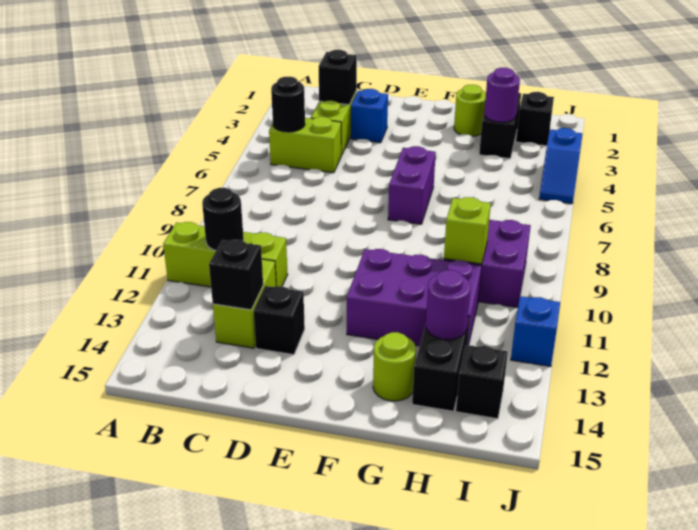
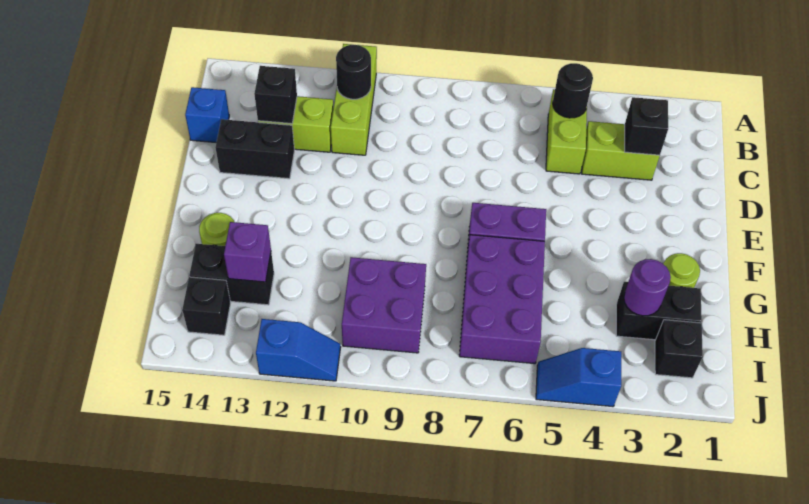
blue 1x1 brick [351,89,388,143] -> blue 1x1 brick moved to [185,87,229,142]
black 1x1 brick [254,286,305,355] -> black 1x2 brick [215,119,294,179]
purple 2x3 brick [347,249,482,346] -> purple 2x3 brick moved to [459,235,545,364]
lime 1x1 brick [444,197,491,264] -> none
purple 1x1 round brick [426,270,470,340] -> purple 1x1 brick [224,222,271,282]

